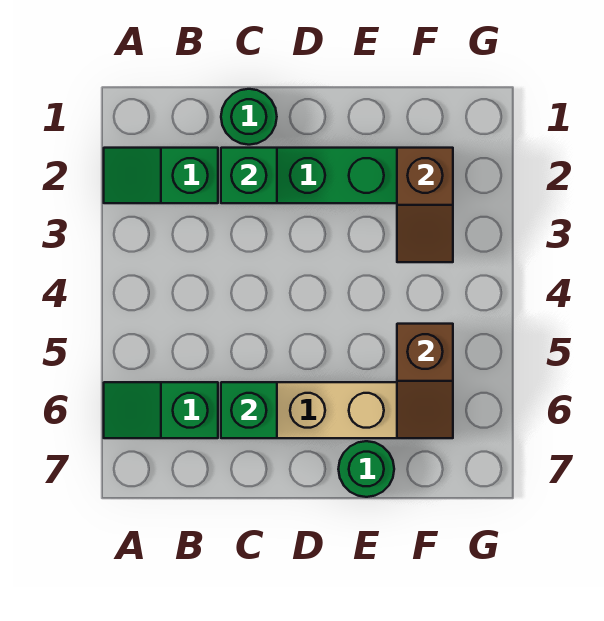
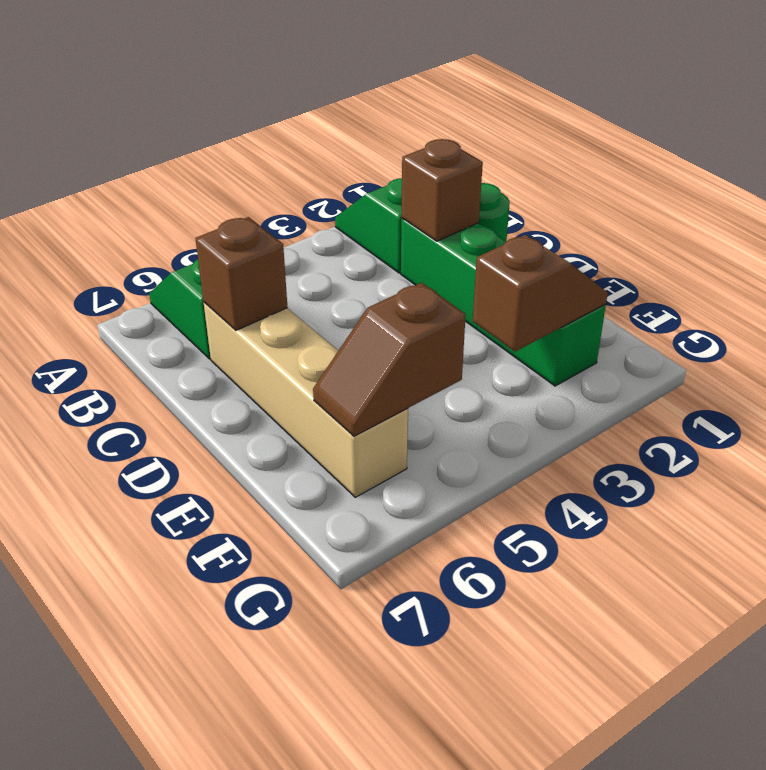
green 1x1 brick [221,148,277,203] -> brown 1x1 brick [401,139,483,241]
green 1x1 brick [221,382,277,438] -> brown 1x1 brick [195,217,288,330]
green 1x1 round brick [338,441,394,497] -> none
brown 1x2 slope [397,148,453,262] -> brown 1x2 slope turned to [473,235,608,352]

